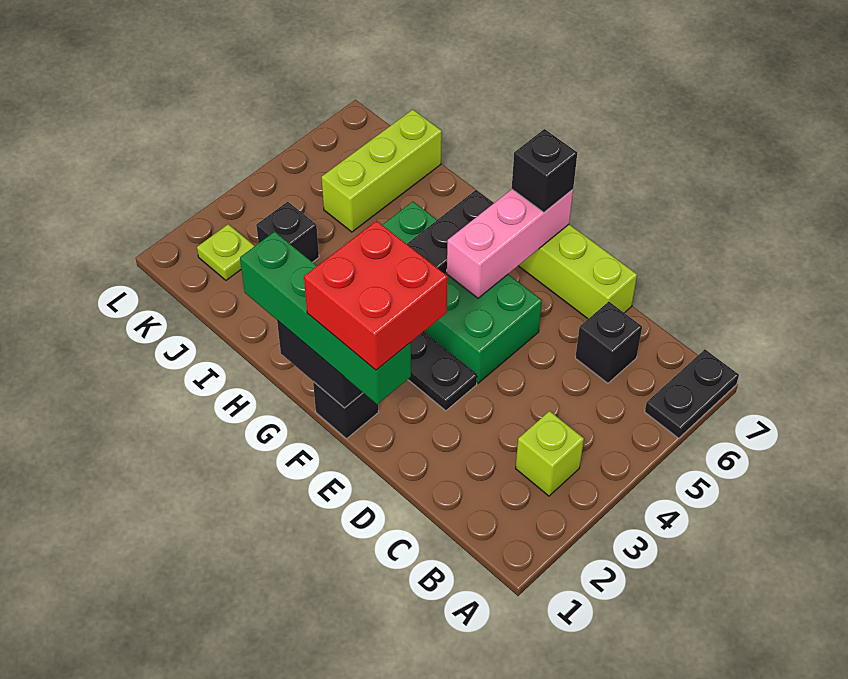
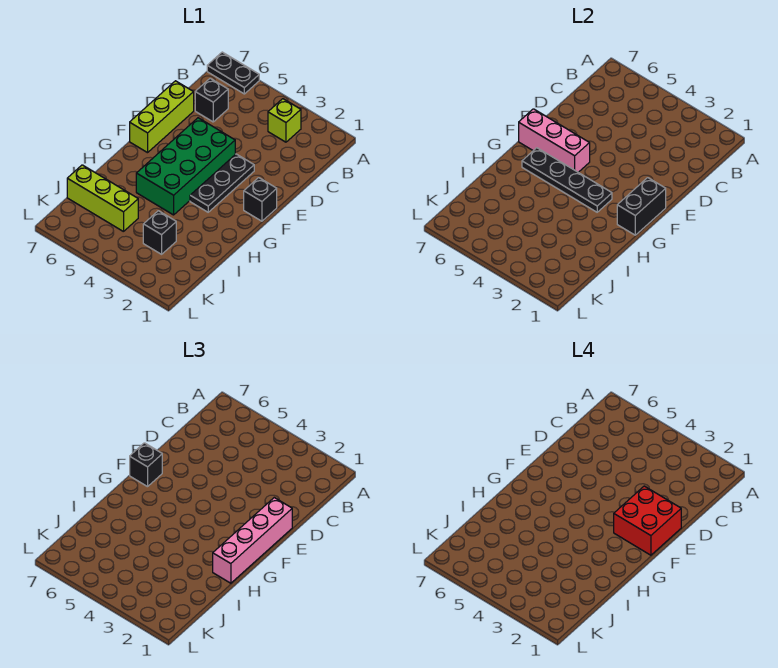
green 1x4 brick [240,232,411,404] -> pink 1x4 brick [213,498,292,583]
lime 1x1 plate [197,224,254,280] -> none

